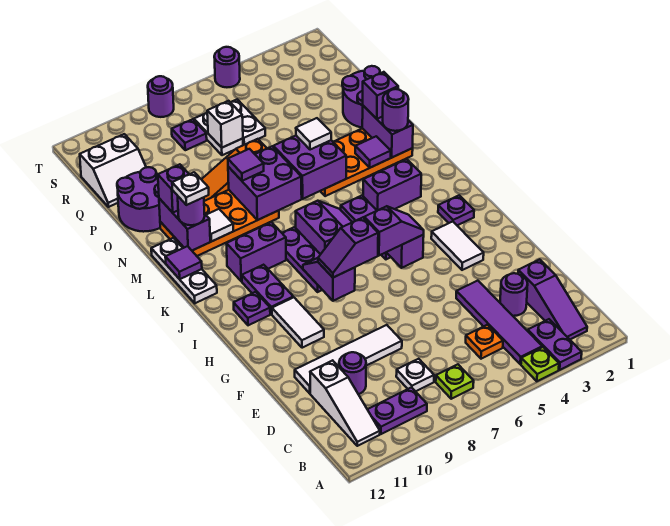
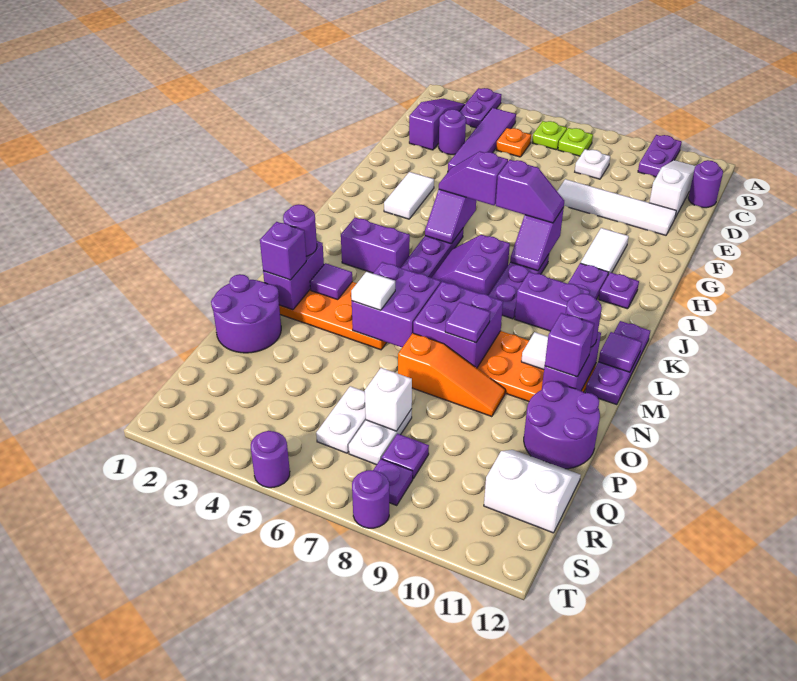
lime 1x1 plate [521,347,559,381] -> lime 1x1 plate moved to [532,121,567,150]
purple 1x2 plate [367,387,427,434] -> purple 1x2 plate turned to [638,135,682,177]
purple 1x1 round brick [339,352,366,394] -> purple 1x1 round brick moved to [688,160,723,208]
purple 1x1 plate [438,195,474,225] -> purple 1x1 plate moved to [374,459,413,505]
white 1x3 plate [151,238,217,303] -> purple 1x3 plate [585,321,650,405]
white 1x1 plate [172,172,209,205] -> none

